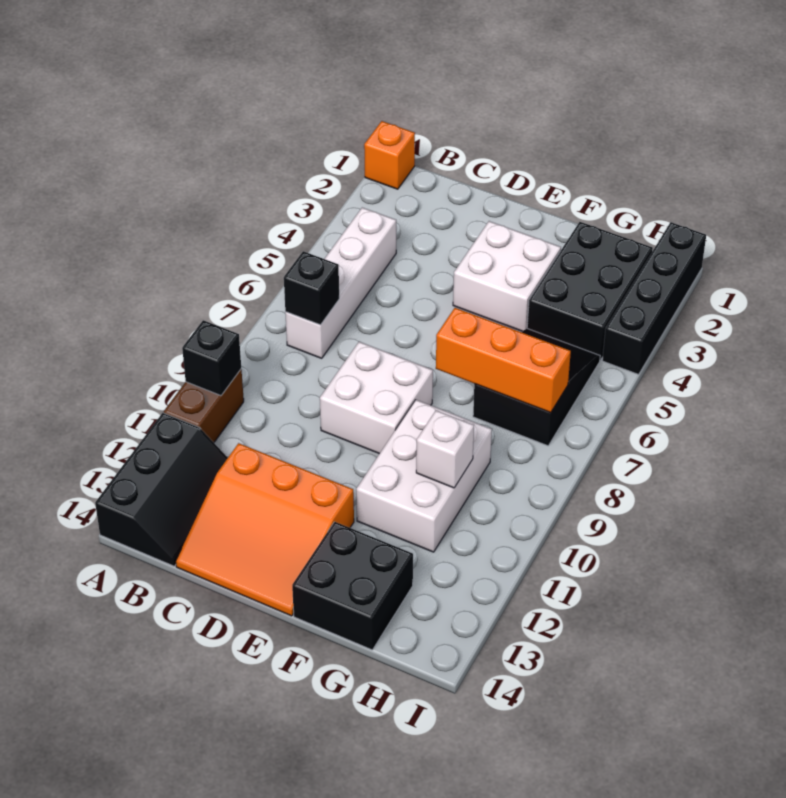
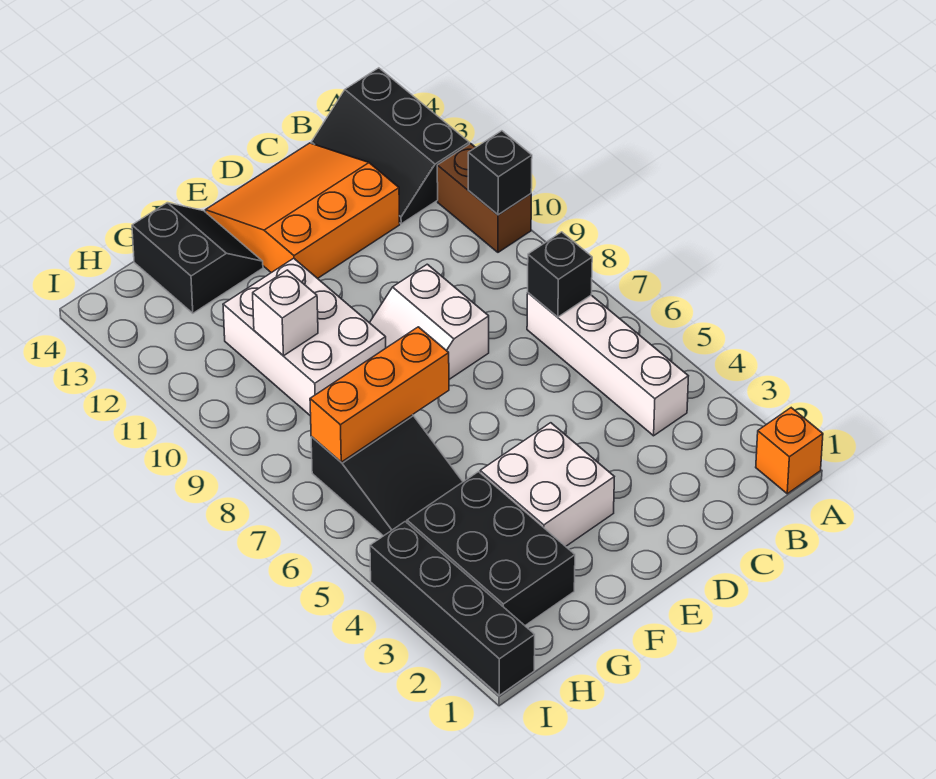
white 2x2 brick [320,342,433,454] -> white 2x2 slope [370,264,489,379]
black 2x2 brick [292,522,413,650] -> black 2x2 slope [132,203,263,313]

